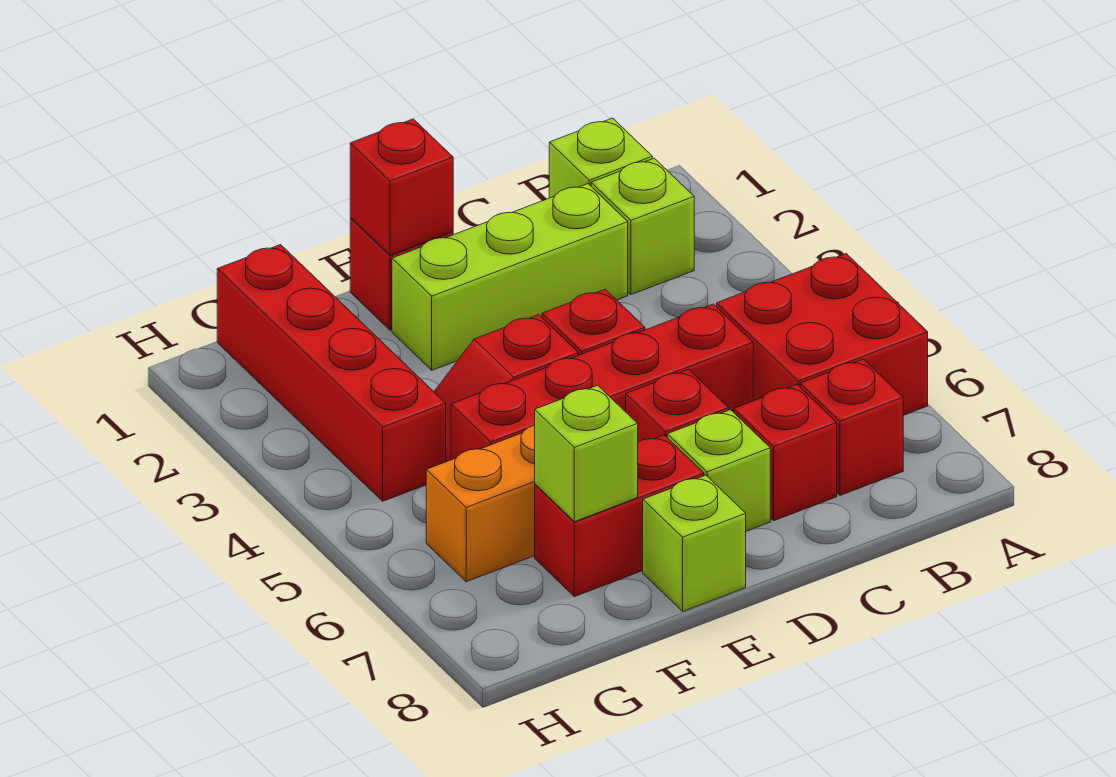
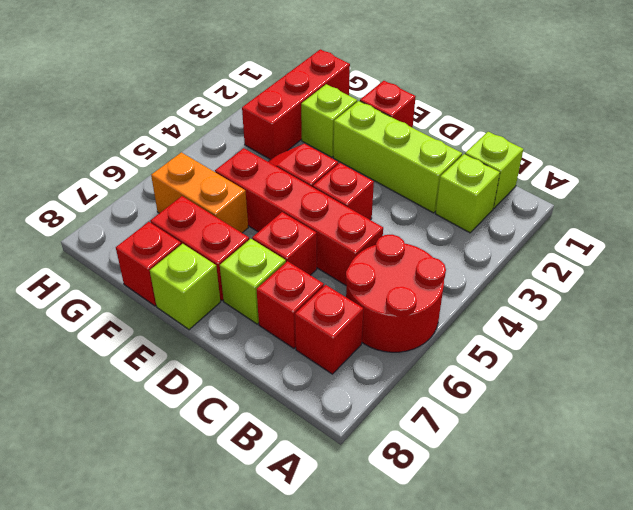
red 2x2 brick [717,254,928,415] -> red 2x2 round brick [346,235,446,352]
red 1x1 brick [350,119,453,255] -> red 1x1 brick moved to [116,222,181,306]
lime 1x1 brick [535,385,638,522] -> lime 1x1 brick moved to [301,84,357,157]
red 1x4 brick [217,245,446,501] -> red 1x3 brick [242,49,350,159]

